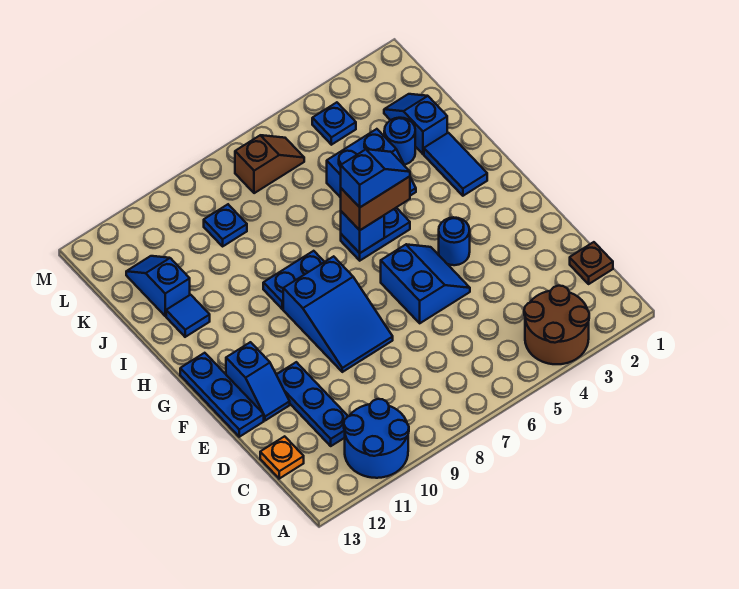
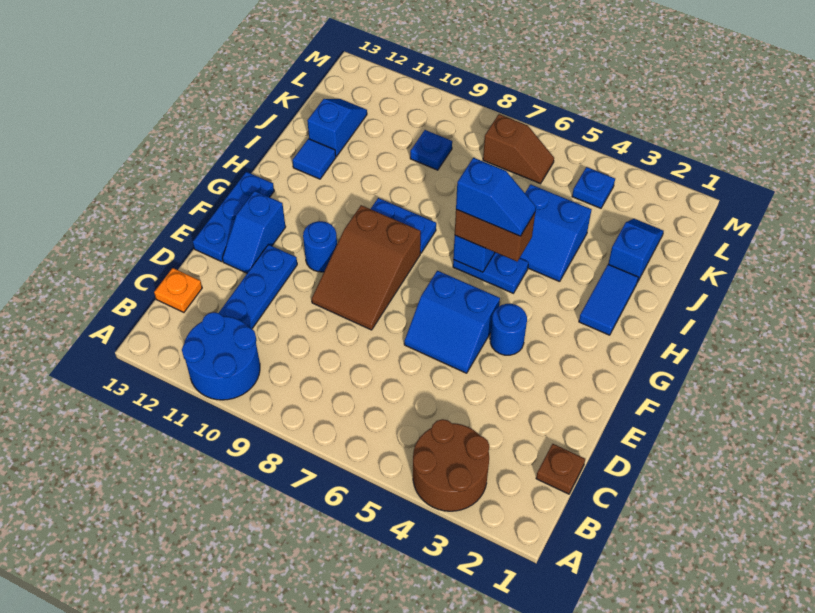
blue 2x2 slope [381,244,470,323] -> blue 2x2 slope turned to [404,271,500,373]
blue 2x3 slope [283,256,393,372] -> brown 2x3 slope [312,205,421,330]
blue 1x1 round brick [384,118,415,165] -> blue 1x1 round brick moved to [303,221,337,272]

